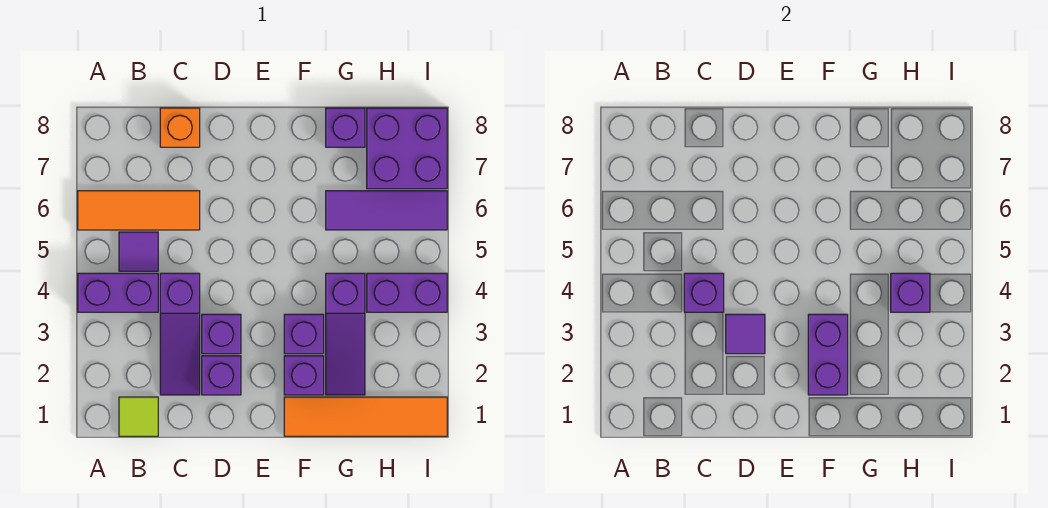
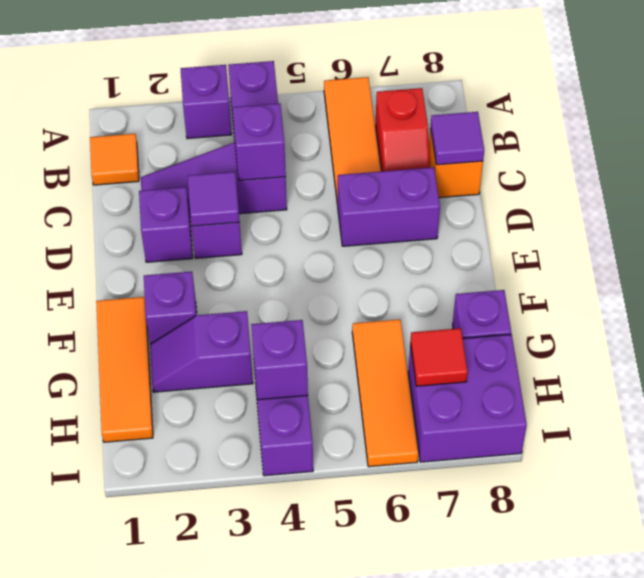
lime 1x1 tile [119,397,158,436] -> orange 1x1 tile [90,134,139,185]
purple 1x1 tile [119,232,158,271] -> purple 1x1 tile moved to [431,112,484,165]
none -> red 1x2 slope [376,88,430,171]
orange 1x4 tile [284,397,447,436] -> orange 1x3 tile [96,297,153,442]
purple 1x2 brick [808,314,848,395] -> purple 1x2 brick moved to [337,167,440,246]
purple 1x1 brick [284,314,324,354] -> purple 1x1 brick moved to [181,65,232,139]
purple 1x3 slope [326,273,365,395] -> purple 1x2 slope [150,311,253,392]
purple 1x3 tile [326,191,447,230] -> orange 1x3 tile [352,319,418,467]
none -> red 1x1 tile [410,328,468,386]

